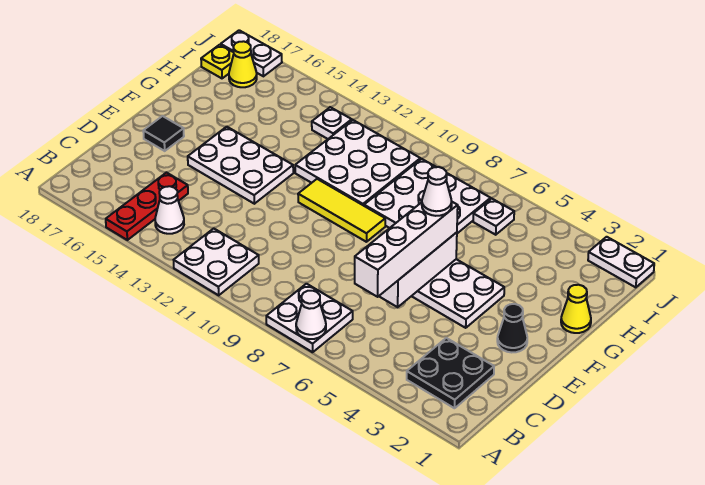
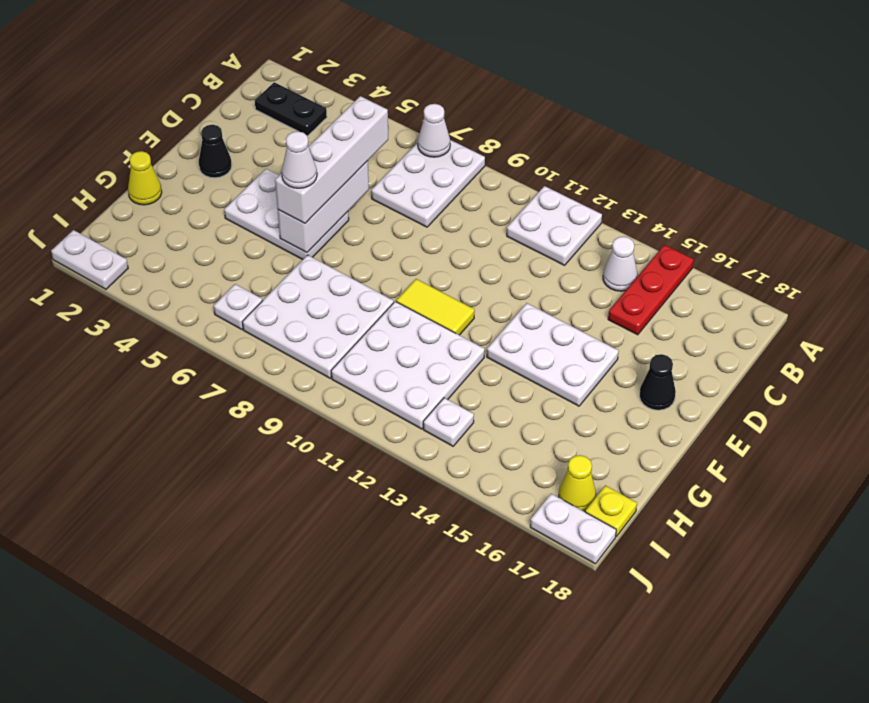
white 2x2 plate [266,284,353,352] -> white 2x3 plate [371,140,485,227]
black 2x2 plate [407,338,494,408] -> black 1x2 plate [255,82,327,136]
black 1x1 tile [143,116,184,151] -> black 1x1 cone [639,354,676,410]
yellow 1x3 tile [298,179,385,242] -> yellow 1x2 tile [396,279,475,335]

